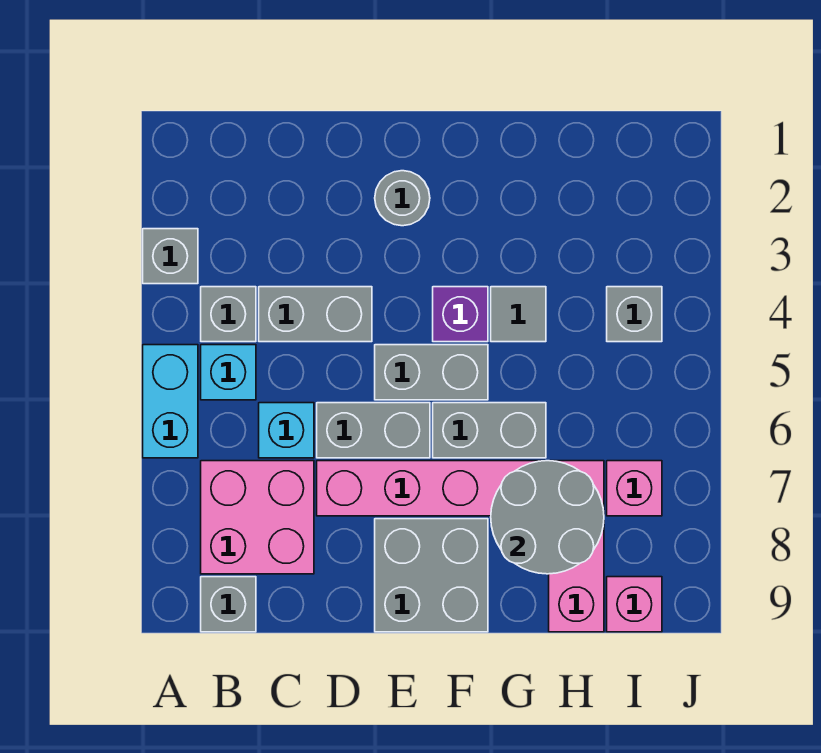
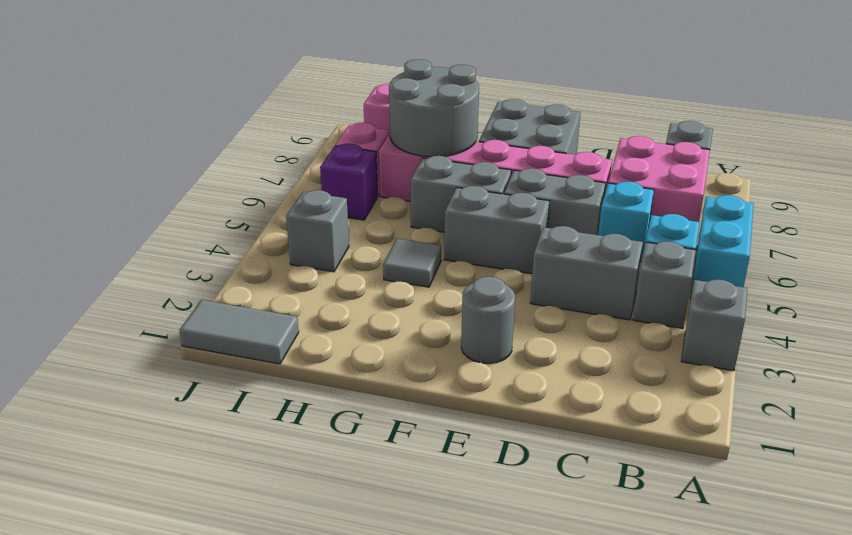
purple 1x1 brick [433,287,488,342] -> purple 1x1 brick moved to [320,144,378,220]
none -> grey 1x2 tile [180,300,299,364]

